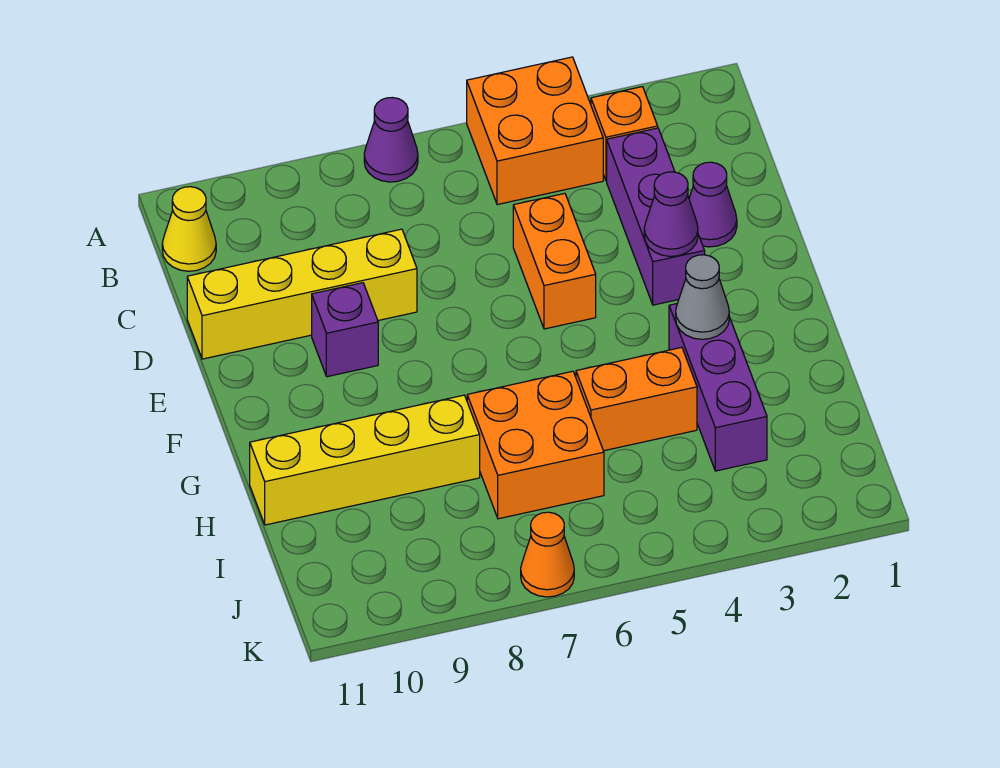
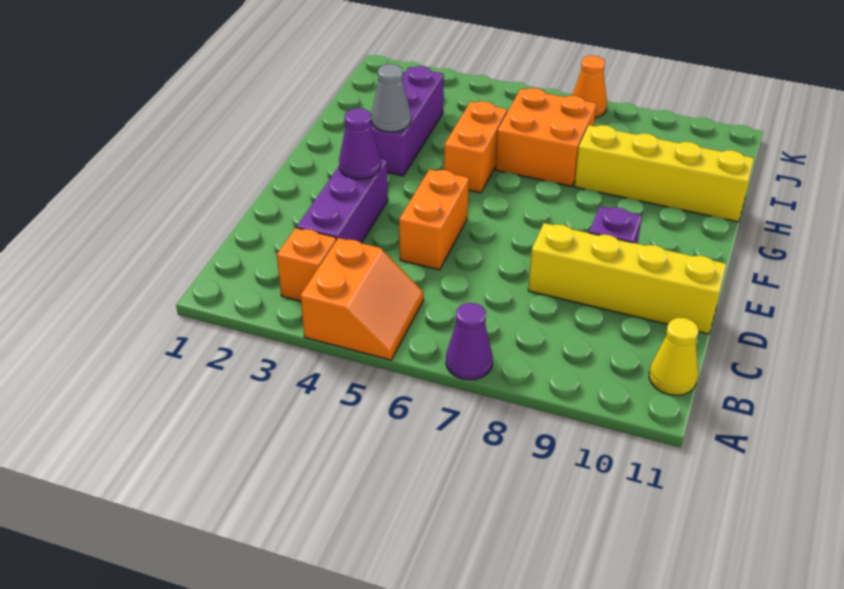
orange 2x2 brick [467,57,603,205] -> orange 2x2 slope [300,238,424,360]
purple 1x1 cone [689,162,737,247] -> none
orange 1x2 brick [576,347,697,451] -> orange 1x2 brick turned to [444,101,507,193]

